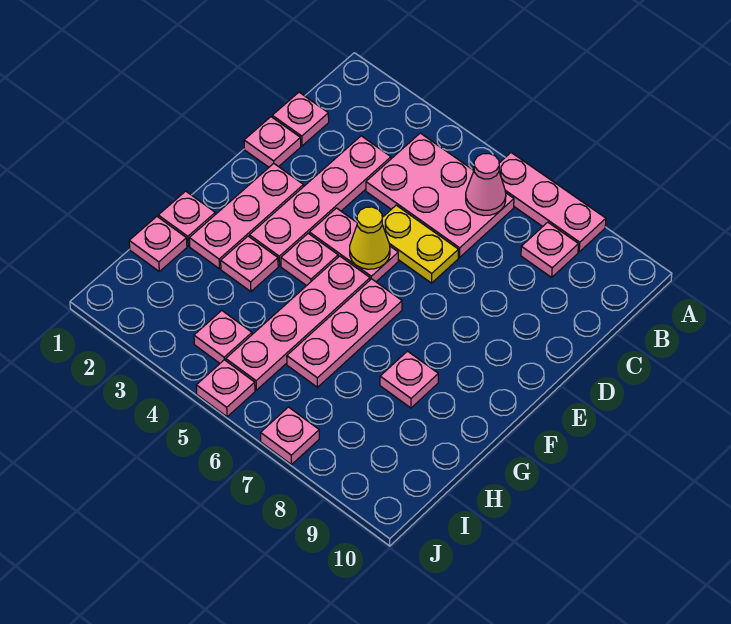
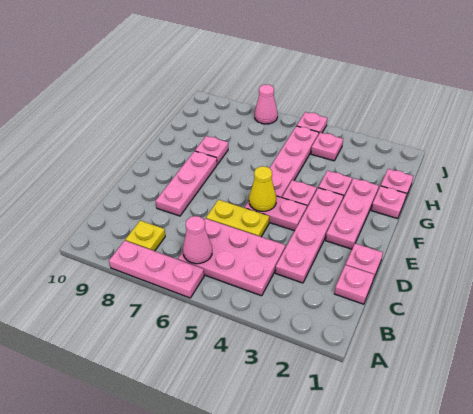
pink 1x1 plate [521,222,578,277] -> yellow 1x1 plate [125,220,165,251]
pink 1x3 plate [287,279,402,387] -> pink 1x3 plate moved to [156,151,217,216]
pink 1x1 plate [261,407,319,465] -> pink 1x1 cone [255,85,278,124]

